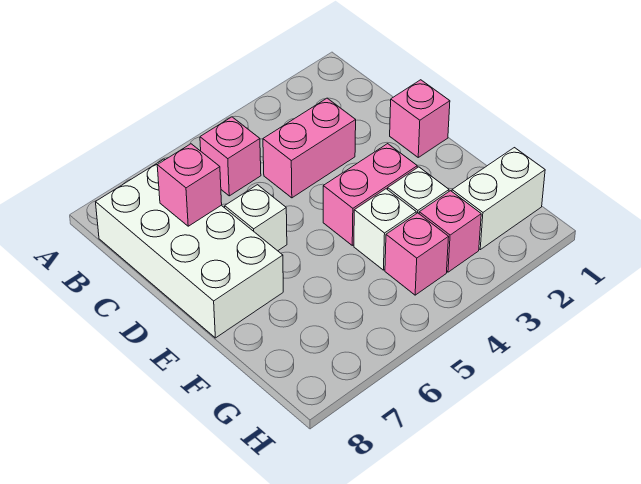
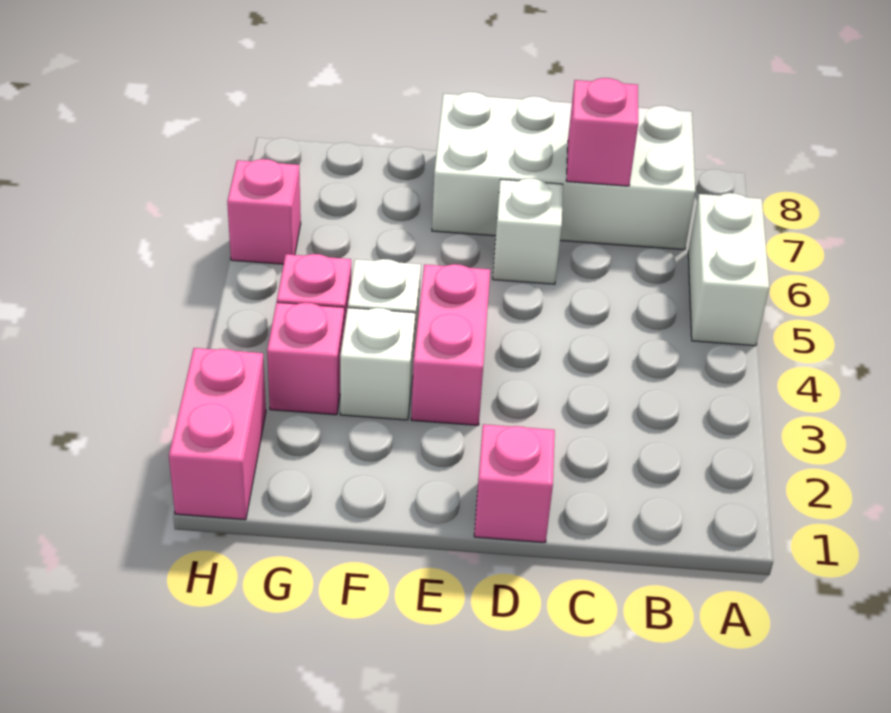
pink 1x1 brick [200,117,261,196] -> pink 1x1 brick moved to [227,159,301,264]
pink 1x2 brick [263,98,356,198] -> pink 1x2 brick moved to [169,348,266,520]
white 1x2 brick [452,148,545,250] -> white 1x2 brick moved to [688,193,769,346]

